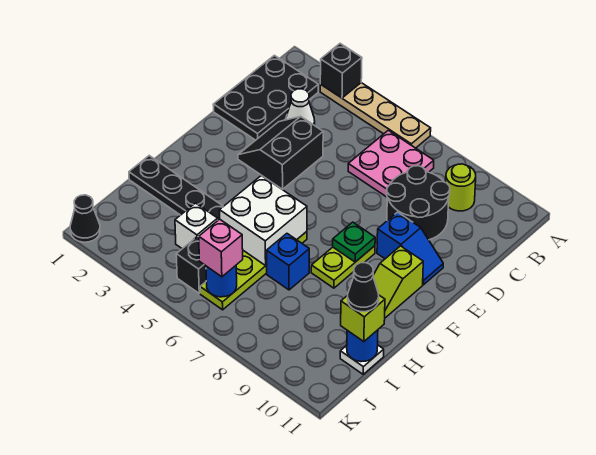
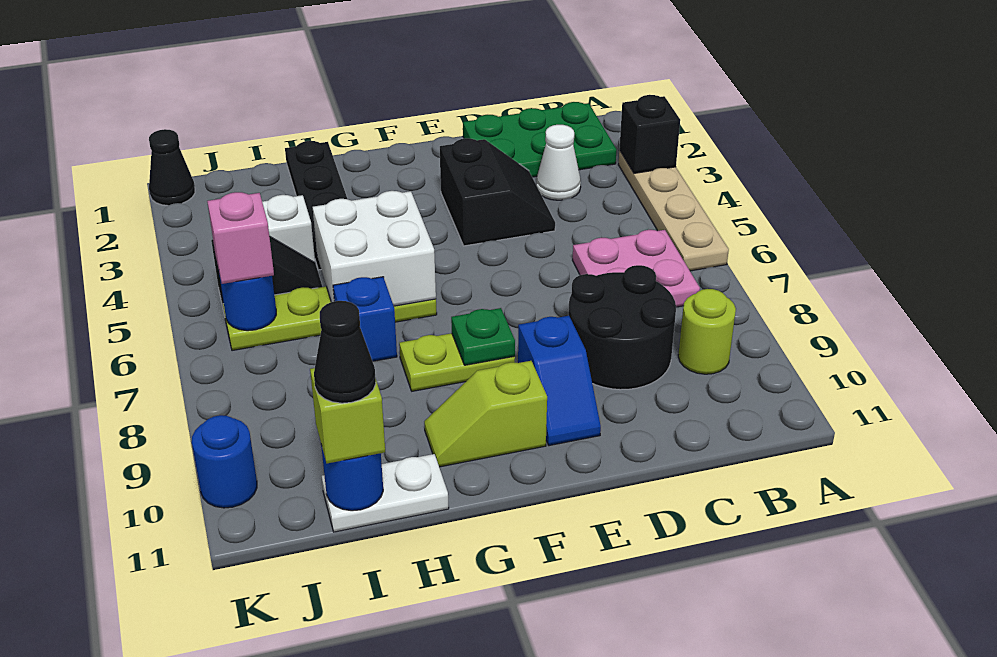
black 2x3 plate [213,55,318,140] -> green 2x3 plate [463,102,617,177]
black 2x2 slope [238,117,323,190] -> black 2x2 slope turned to [440,138,555,246]
white 1x1 plate [340,345,384,374] -> white 1x2 plate [322,454,449,532]
none -> blue 1x1 round brick [192,415,257,508]

